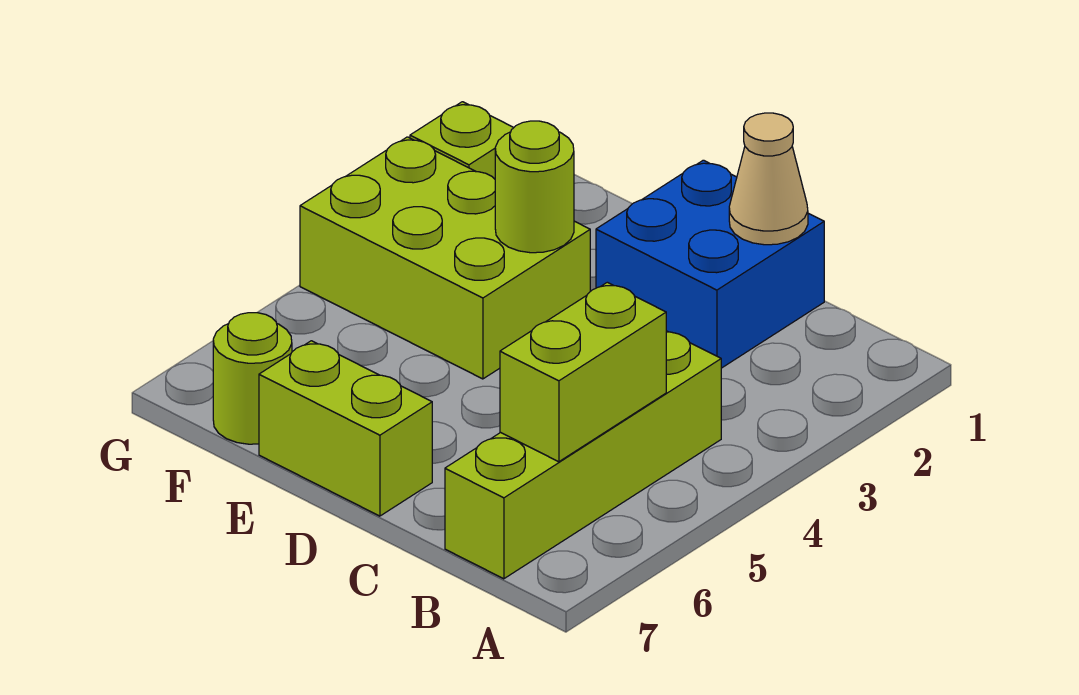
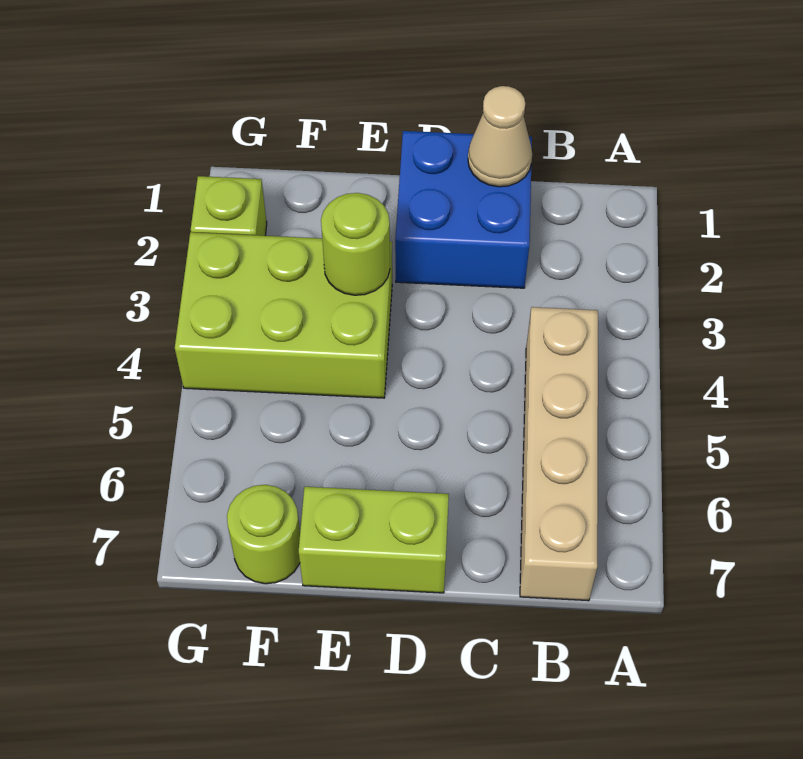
lime 1x4 brick [445,331,721,579] -> tan 1x4 brick [520,307,598,601]
lime 1x2 brick [500,282,666,462] -> none

